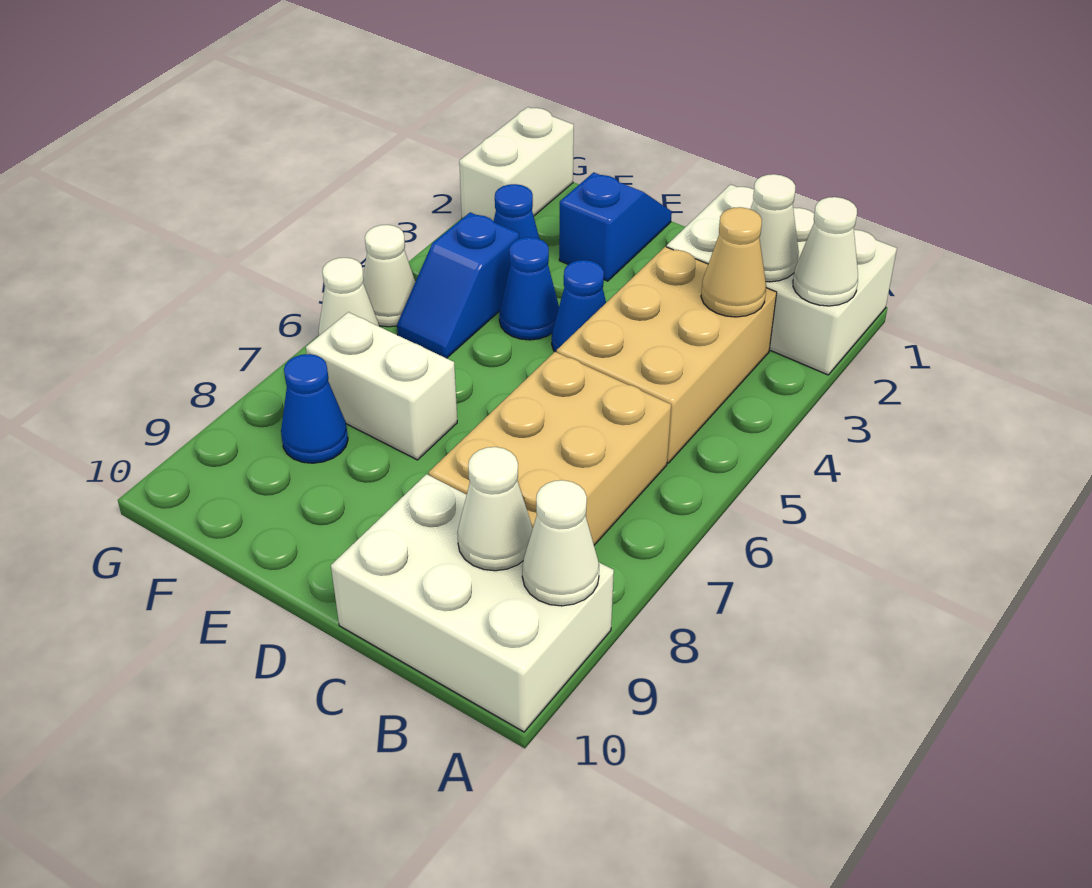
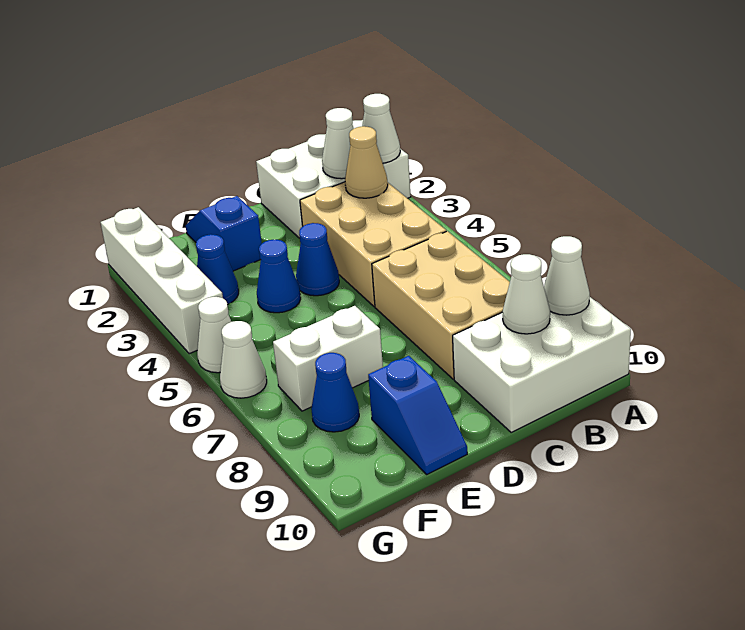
blue 1x2 slope [397,212,519,358] -> blue 1x2 slope moved to [368,356,467,474]
white 1x2 brick [459,107,574,221] -> white 1x4 brick [100,207,223,354]

